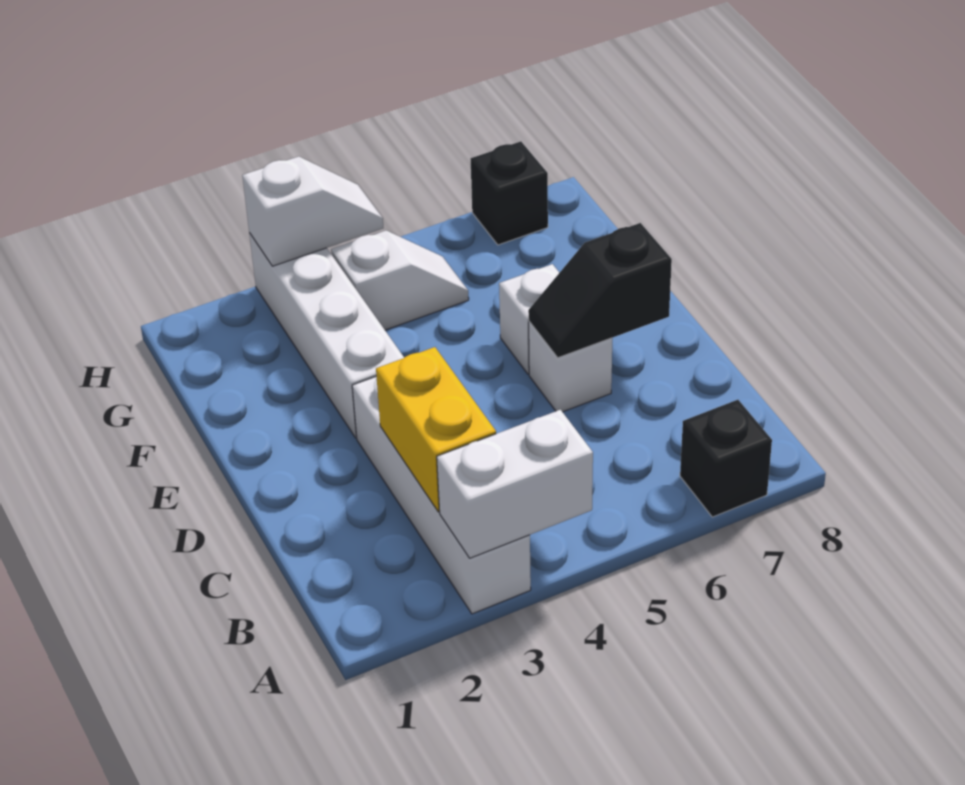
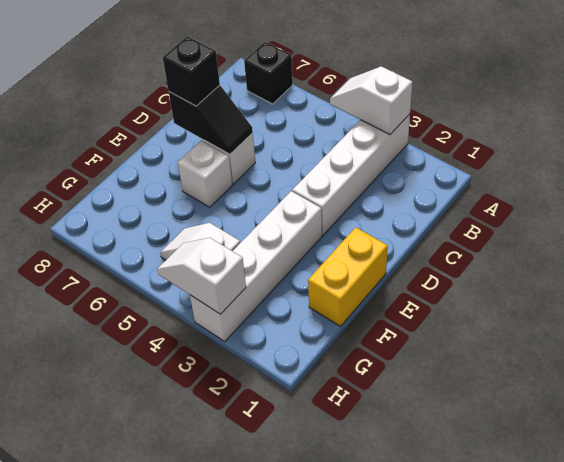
white 1x2 brick [437,410,593,558] -> white 1x2 slope [330,66,412,135]
yellow 1x2 brick [376,347,496,512] -> yellow 1x2 brick moved to [308,227,388,326]
black 1x1 brick [471,141,548,245] -> black 1x1 brick moved to [163,36,220,106]

